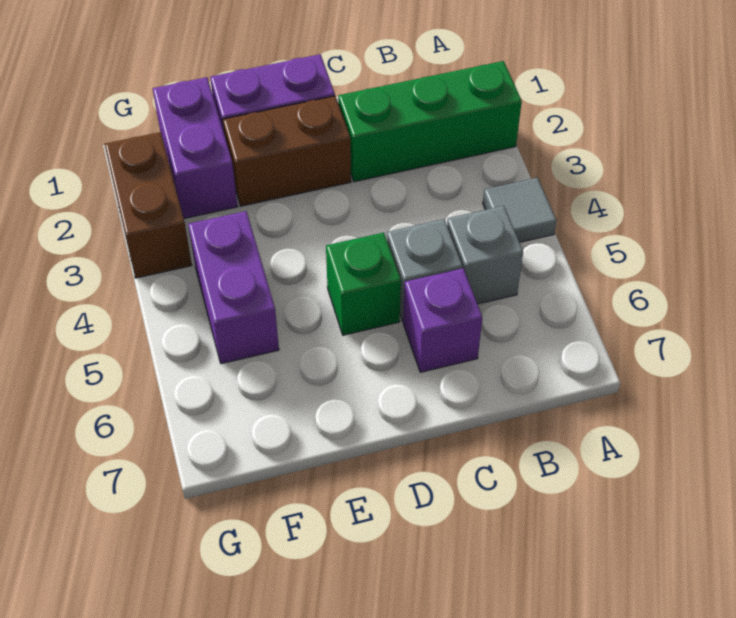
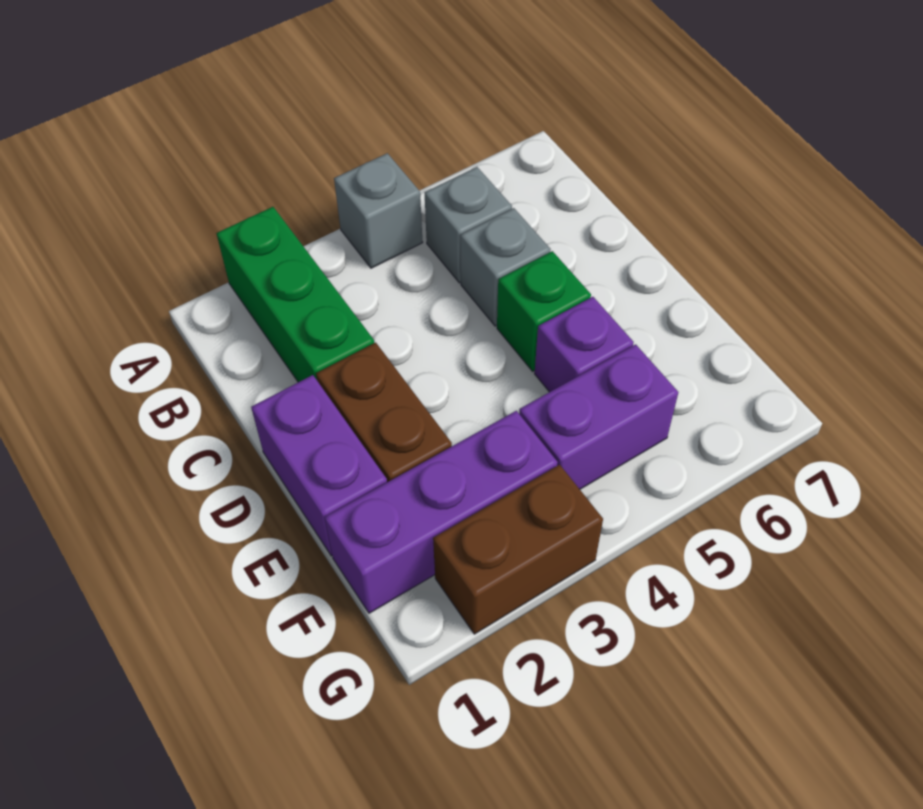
grey 1x1 tile [483,178,557,242] -> grey 1x1 brick [334,153,423,268]
purple 1x1 brick [403,268,482,372] -> purple 1x1 brick moved to [535,297,634,392]
purple 1x2 brick [153,77,238,218] -> purple 1x3 brick [325,411,558,613]

